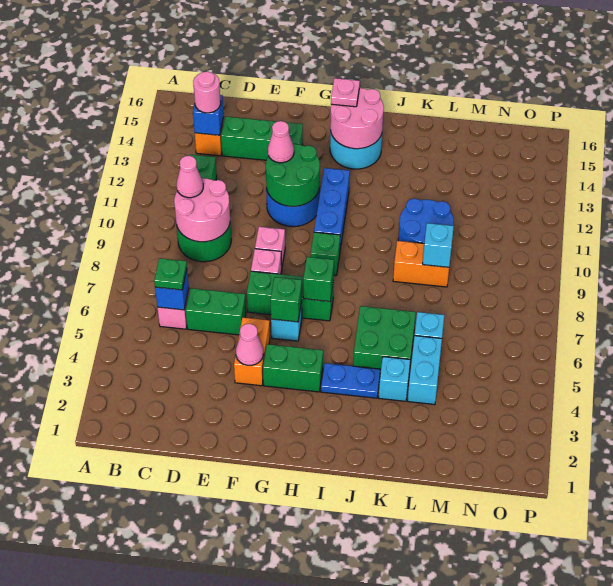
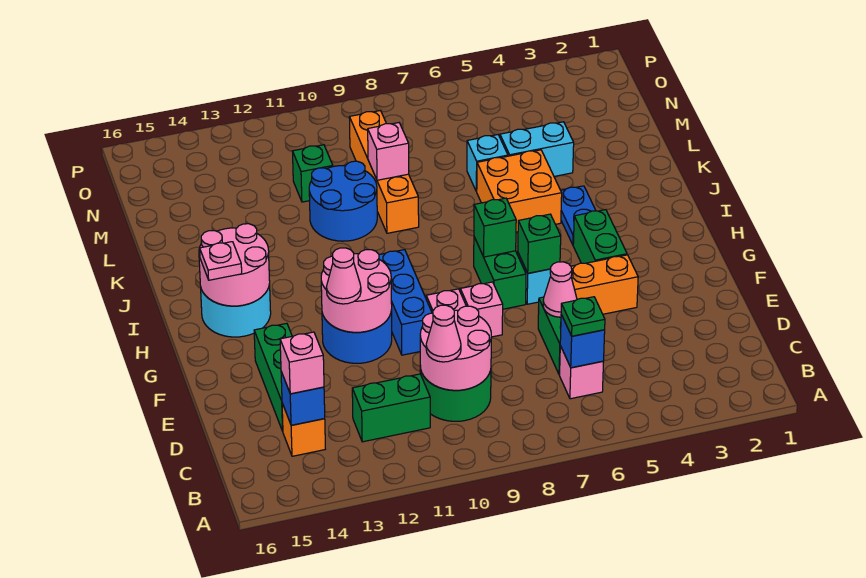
pink 1x1 round brick [193,72,221,113] -> pink 1x1 brick [280,332,324,394]
pink 1x1 cone [236,324,264,365] -> pink 1x1 cone moved to [543,262,577,317]
green 1x3 brick [247,271,334,321] -> green 1x2 brick [474,237,526,309]
green 2x2 round brick [266,144,320,206] -> pink 2x2 round brick [321,250,392,332]
green 1x1 brick [311,232,340,276] -> green 1x1 brick moved to [293,145,333,202]
blue 1x3 brick [314,168,350,249] -> blue 1x3 brick turned to [379,250,432,355]
green 2x2 brick [353,306,416,373] -> orange 2x2 brick [476,150,562,232]
cyan 1x1 brick [379,357,410,401] -> none
orange 1x2 brick [393,241,449,287] -> orange 1x4 brick [349,111,419,233]
cyan 1x1 brick [423,223,454,267] -> pink 1x1 brick [368,123,409,180]

